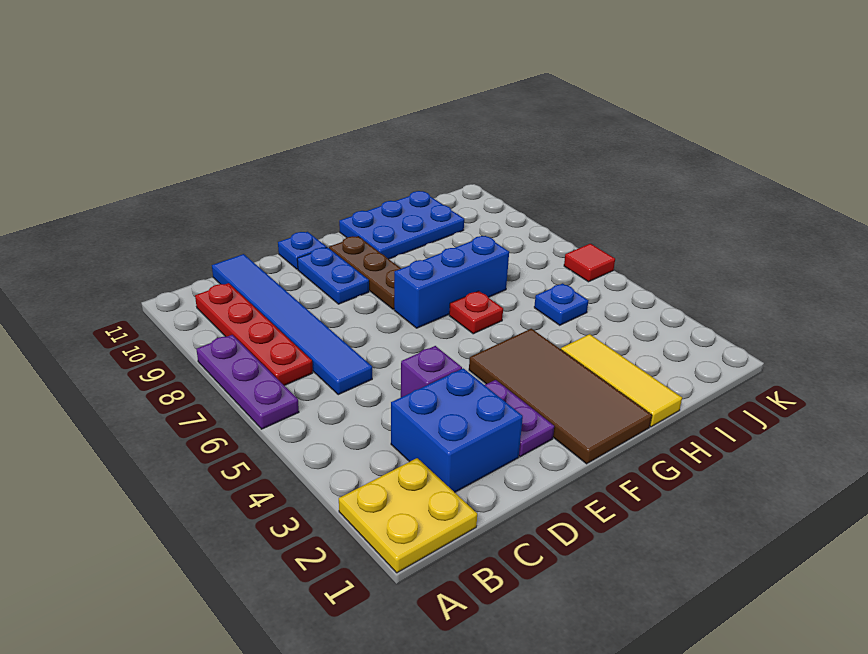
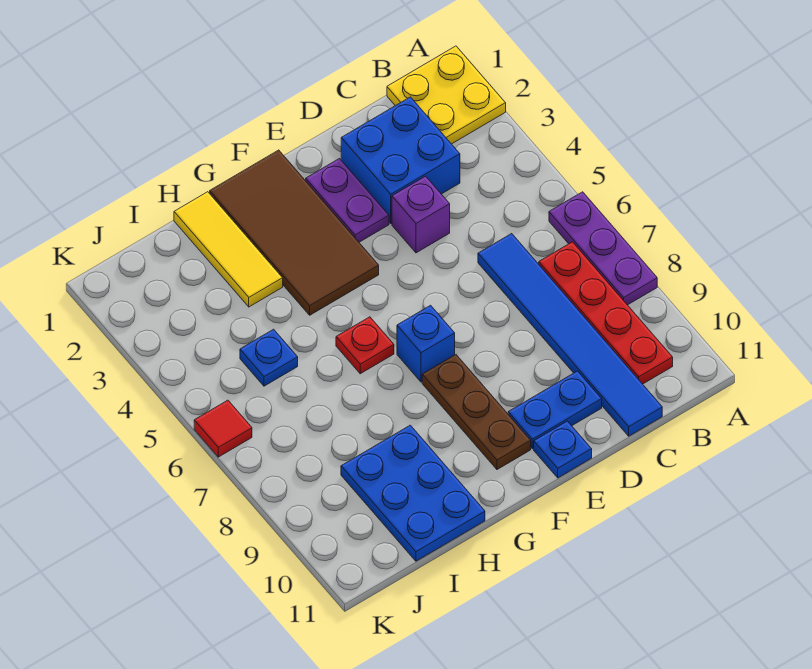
blue 1x2 plate [297,247,369,304] -> blue 1x2 plate turned to [508,371,602,449]
blue 1x3 brick [394,236,509,328] -> blue 1x1 brick [397,305,455,382]
blue 2x3 plate [339,191,464,259] -> blue 2x3 plate turned to [341,425,485,561]

